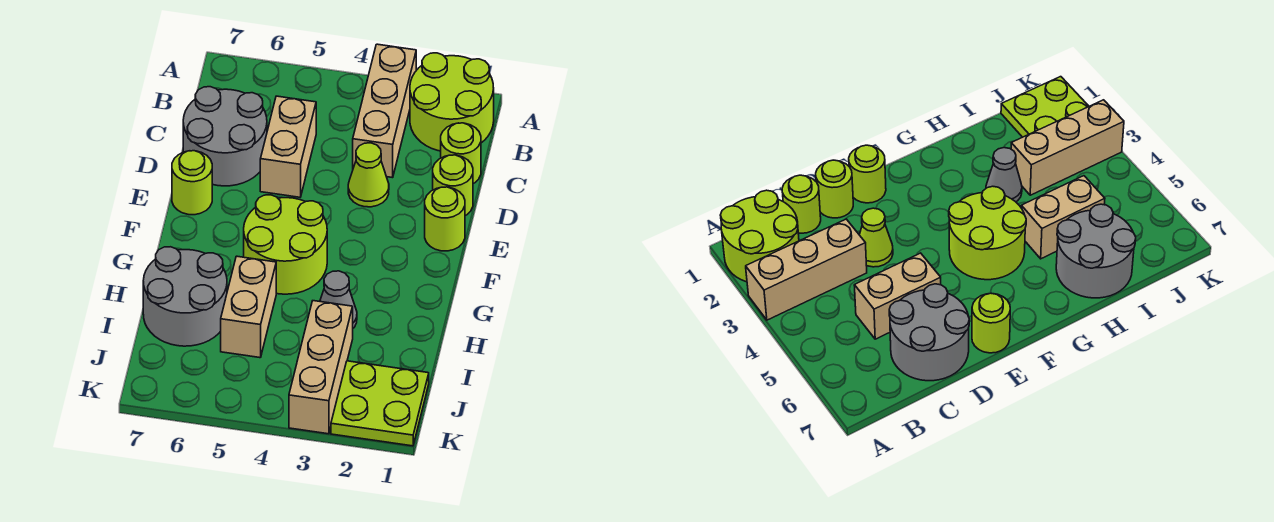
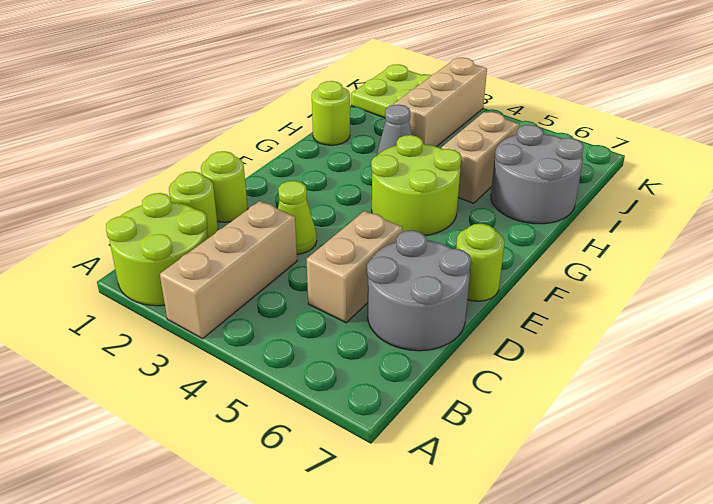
lime 1x1 round brick [425,187,465,251] -> lime 1x1 round brick moved to [312,81,350,145]

